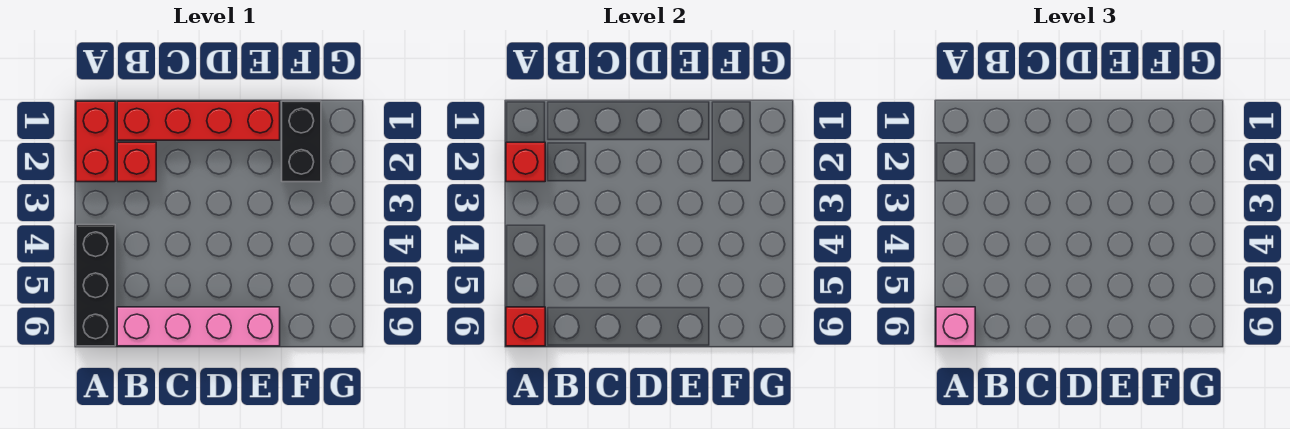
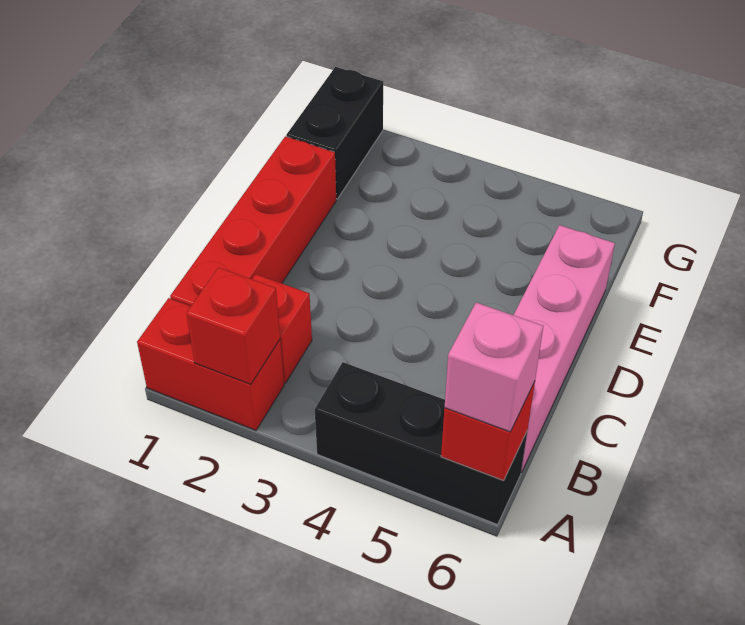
black 1x2 brick [282,101,321,182] -> black 1x2 brick turned to [286,67,383,199]

